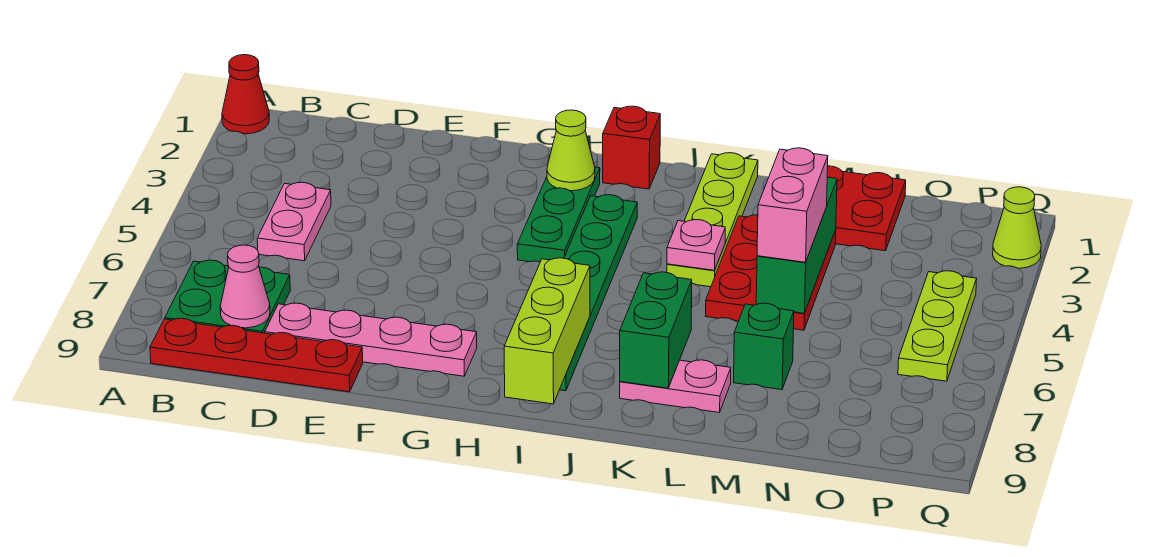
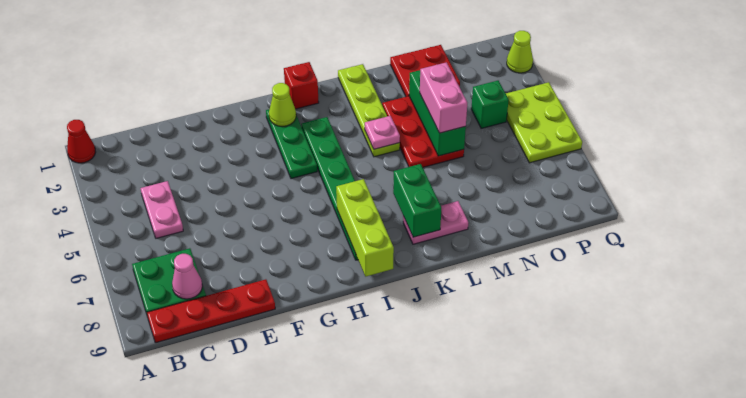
pink 1x4 plate [265,303,477,376] -> none
green 1x1 brick [734,303,794,390] -> green 1x1 brick moved to [471,81,509,128]
lime 1x3 plate [898,271,977,381] -> lime 2x3 plate [506,82,582,163]

